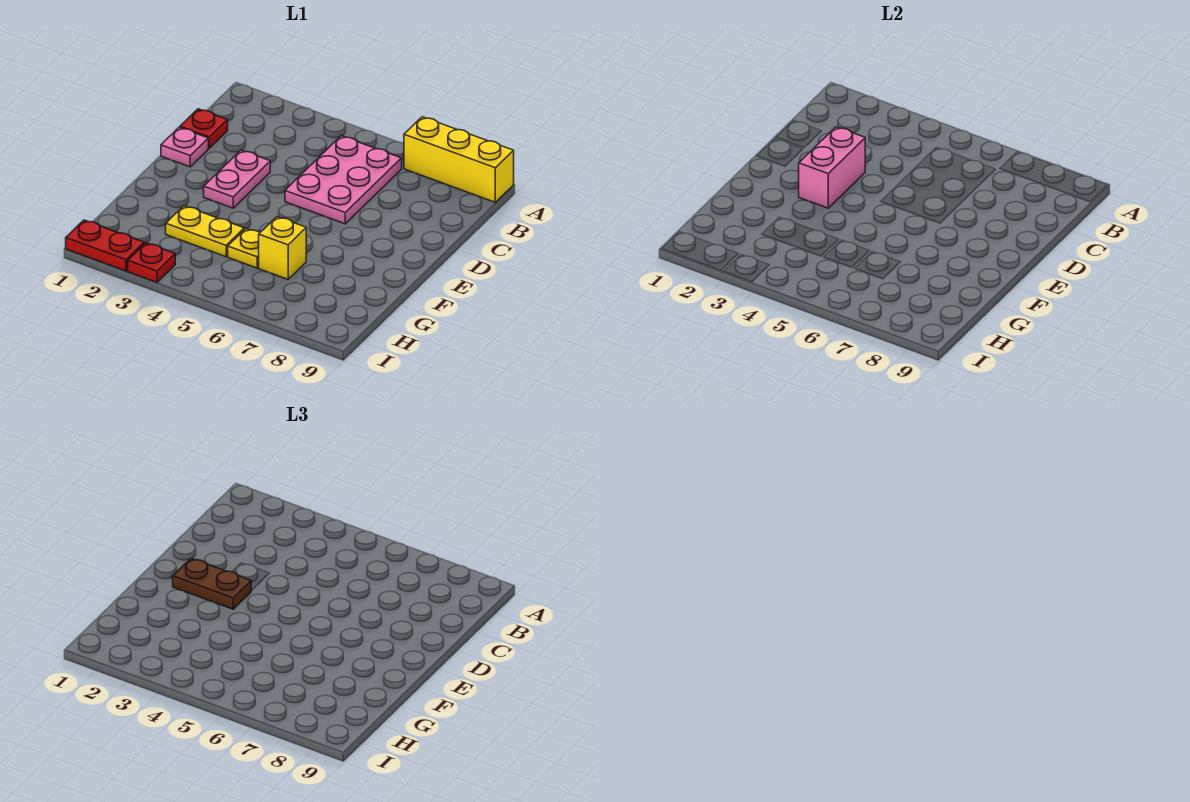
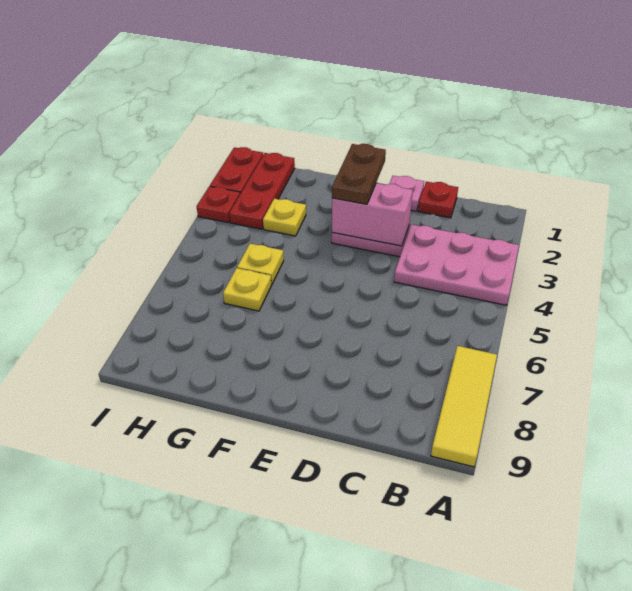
yellow 1x3 brick [404,117,514,202] -> yellow 1x3 tile [431,346,497,467]
pink 2x3 plate [285,136,402,224] -> pink 2x3 plate moved to [394,225,519,305]
yellow 1x2 plate [166,206,244,257] -> yellow 1x1 plate [263,199,306,236]
yellow 1x1 brick [259,217,306,279] -> yellow 1x1 plate [223,268,271,311]
none -> red 1x3 plate [229,153,295,229]

